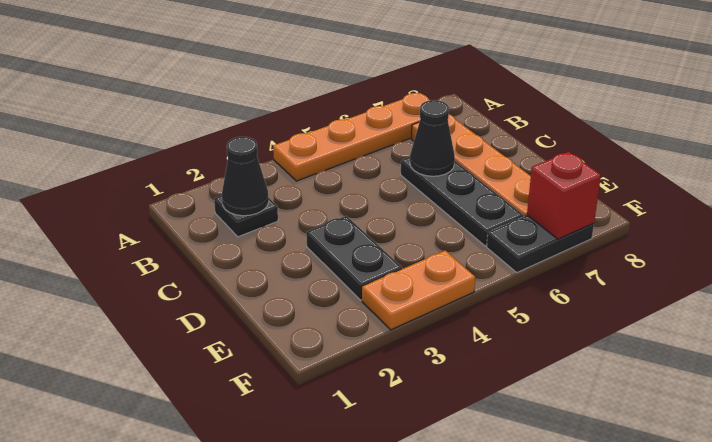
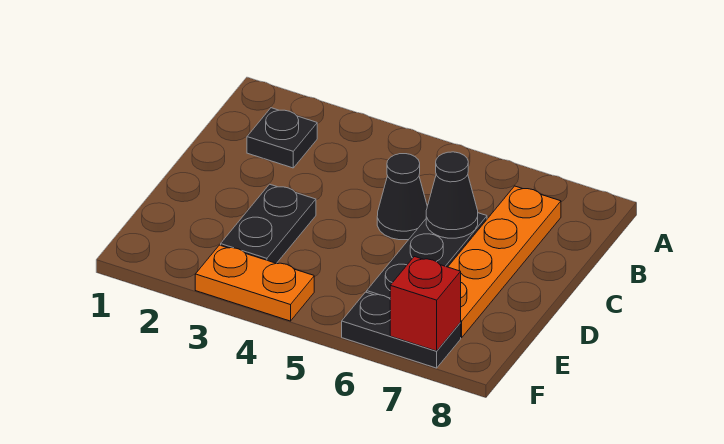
orange 1x4 plate [273,93,430,181] -> none
black 1x1 cone [222,137,269,216] -> black 1x1 cone moved to [377,154,427,240]

